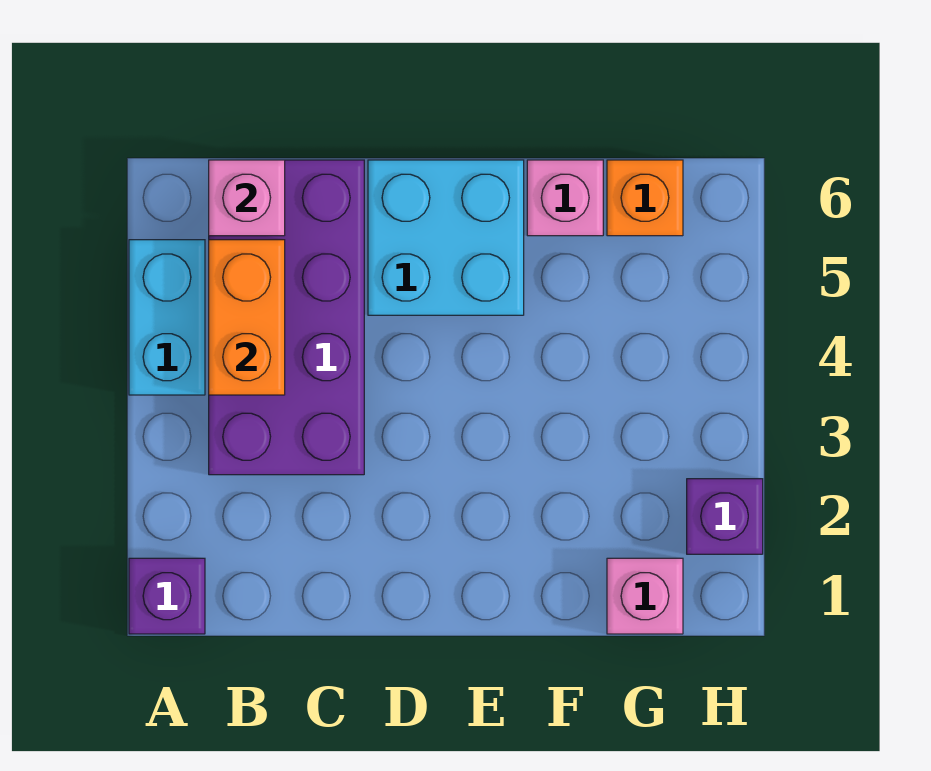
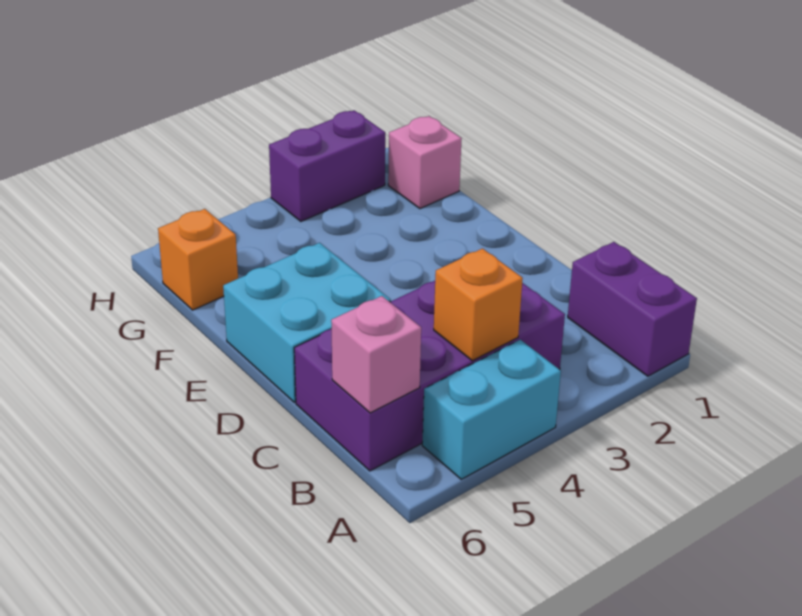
purple 1x1 brick [129,558,205,634] -> purple 1x2 brick [568,242,697,376]
orange 1x2 brick [209,240,285,395] -> orange 1x1 brick [434,249,523,361]
pink 1x1 brick [527,160,603,236] -> none
purple 1x1 brick [687,479,763,554] -> purple 1x2 brick [269,110,385,221]

